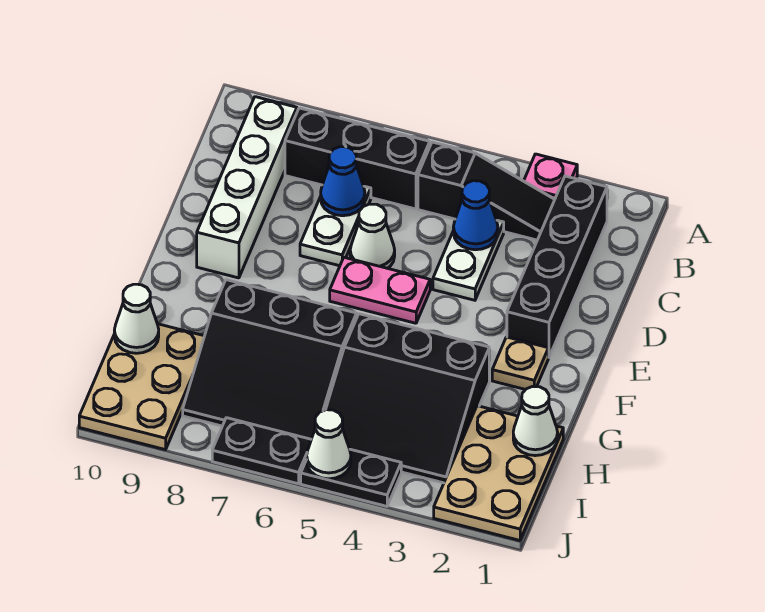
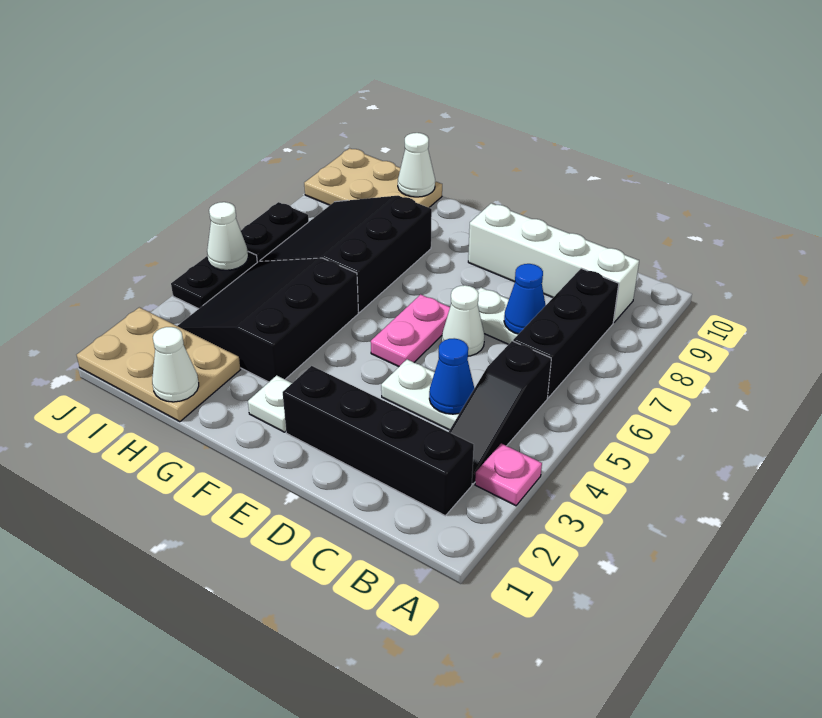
tan 1x1 plate [492,337,548,390] -> white 1x1 plate [248,375,292,432]

